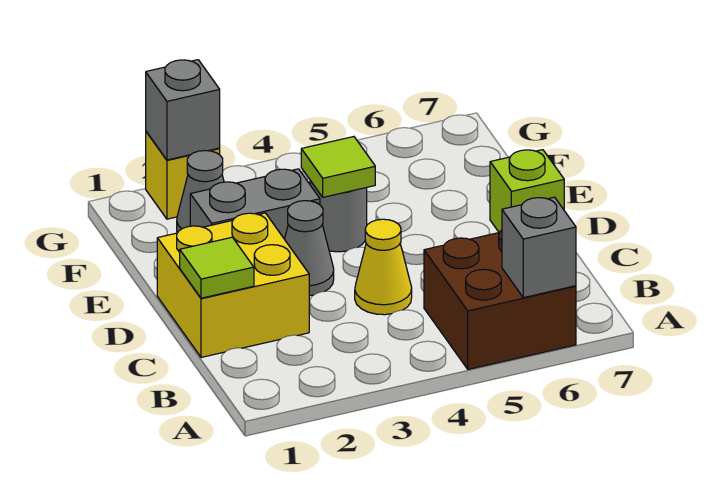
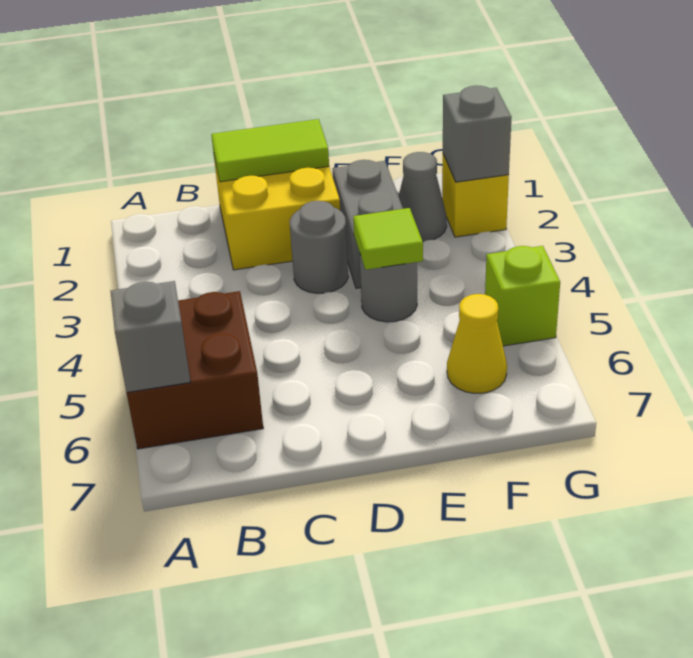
lime 1x1 tile [180,237,254,298] -> lime 1x2 tile [211,119,329,182]
yellow 1x1 cone [355,219,412,315] -> yellow 1x1 cone moved to [447,294,507,393]
grey 1x1 cone [285,201,334,296] -> grey 1x1 round brick [290,201,348,293]
lime 1x1 brick [490,150,564,233] -> lime 1x1 brick moved to [485,246,560,346]

